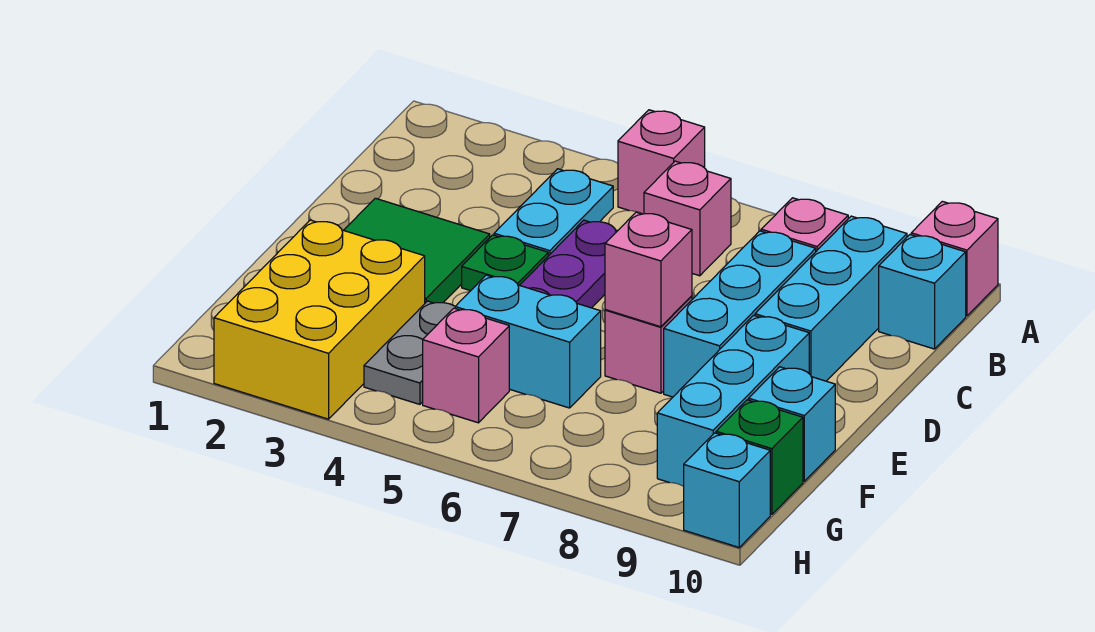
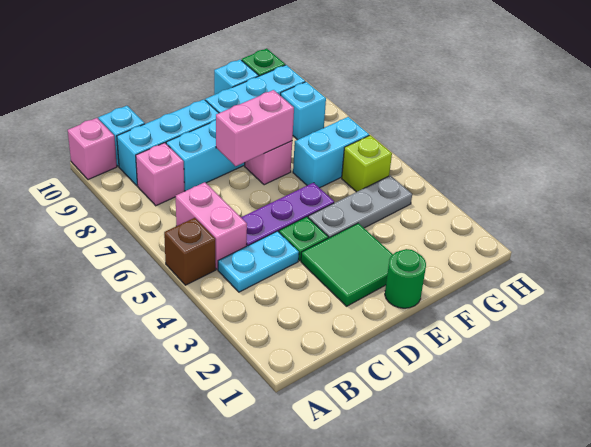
pink 1x1 brick [618,110,705,214] -> brown 1x1 brick [164,218,216,285]
pink 1x1 brick [644,161,731,276] -> pink 1x2 brick [176,182,247,269]
none -> green 1x1 round brick [385,249,426,308]
pink 1x1 brick [605,212,692,327] -> pink 1x2 brick [216,90,294,166]
yellow 2x3 brick [214,220,425,419] -> none
grey 1x2 plate [364,301,455,404] -> grey 1x3 plate [308,175,412,238]
cyan 1x2 brick [455,275,601,408] -> cyan 1x2 brick turned to [293,117,369,188]
pink 1x1 brick [423,308,509,423] -> lime 1x1 brick [342,135,392,192]
cyan 1x1 brick [684,433,770,547] -> cyan 1x1 brick moved to [281,82,326,140]

